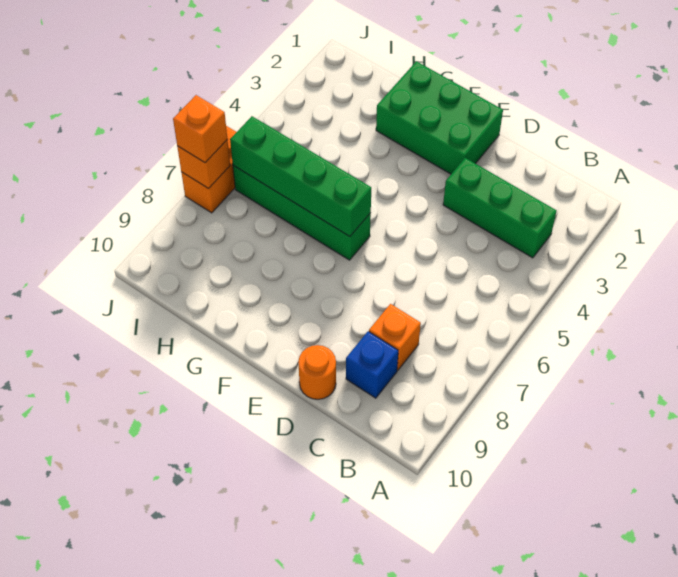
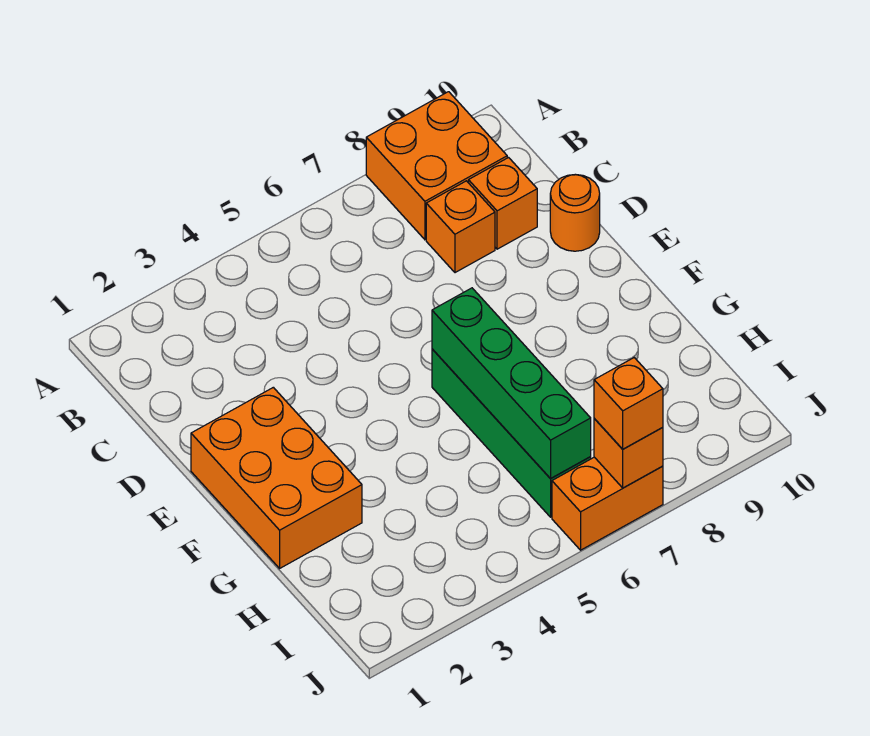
none -> orange 2x2 brick [366,92,507,240]
green 1x3 brick [443,158,557,258] -> none
blue 1x1 brick [346,331,398,398] -> orange 1x1 brick [469,158,537,249]
green 2x3 brick [376,61,503,174] -> orange 2x3 brick [191,387,362,568]

